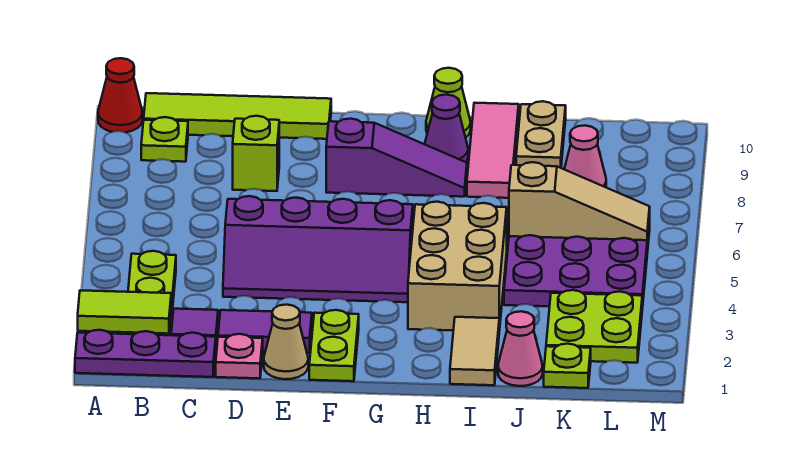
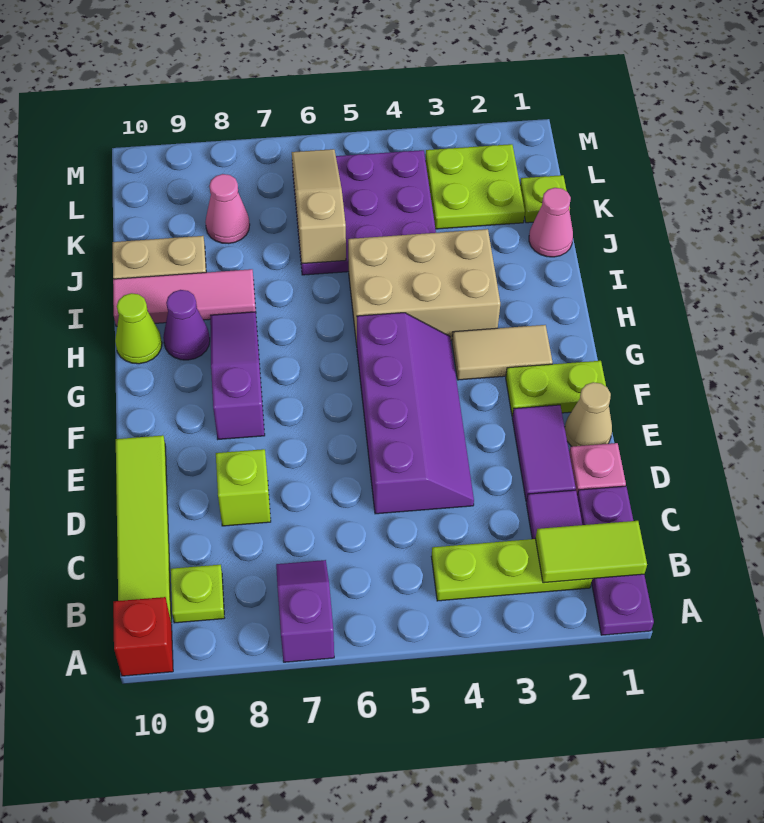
lime 1x2 tile [78,290,171,334] -> lime 1x2 tile turned to [536,521,647,583]
none -> purple 1x2 slope [276,560,334,662]
red 1x1 cone [98,58,143,132] -> red 1x1 brick [113,597,173,676]
tan 1x2 tile [450,317,499,385] -> tan 1x2 tile moved to [452,325,552,380]

